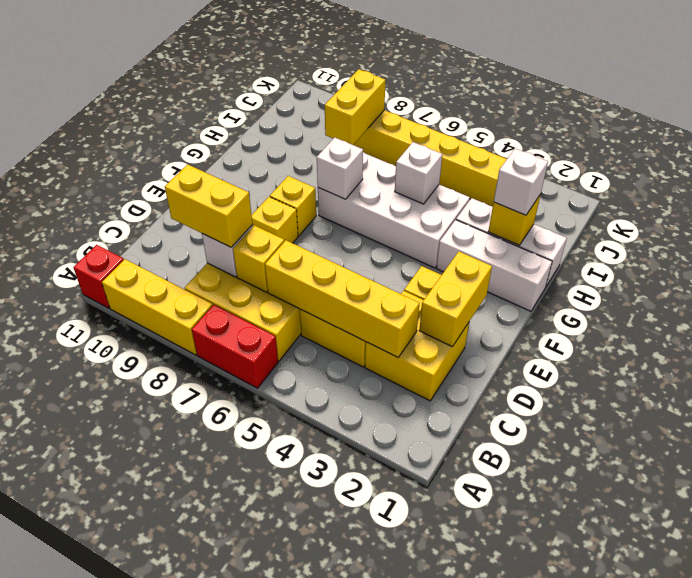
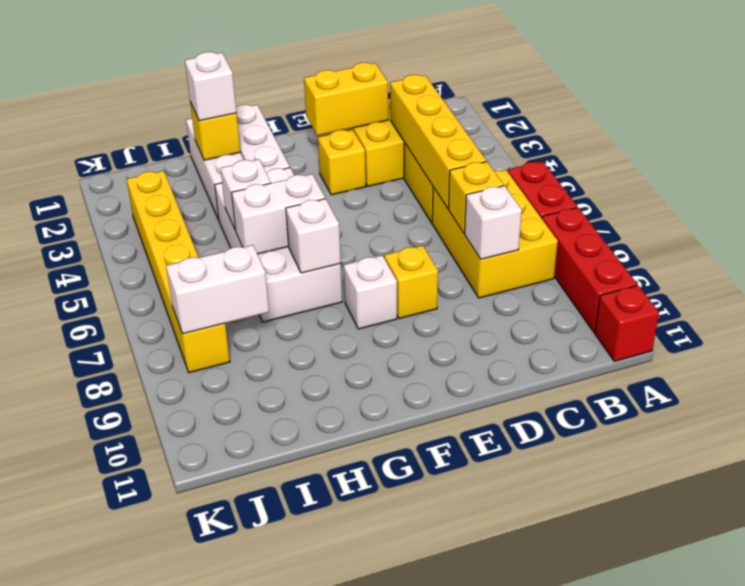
yellow 1x3 brick [102,259,213,355] -> red 1x3 brick [542,207,637,332]
yellow 1x2 brick [165,164,253,247] -> none
yellow 1x1 brick [270,176,316,236] -> white 1x1 brick [343,255,397,329]
none -> white 1x2 brick [232,174,325,254]
yellow 1x2 brick [325,69,386,145] -> white 1x2 brick [166,245,269,334]

